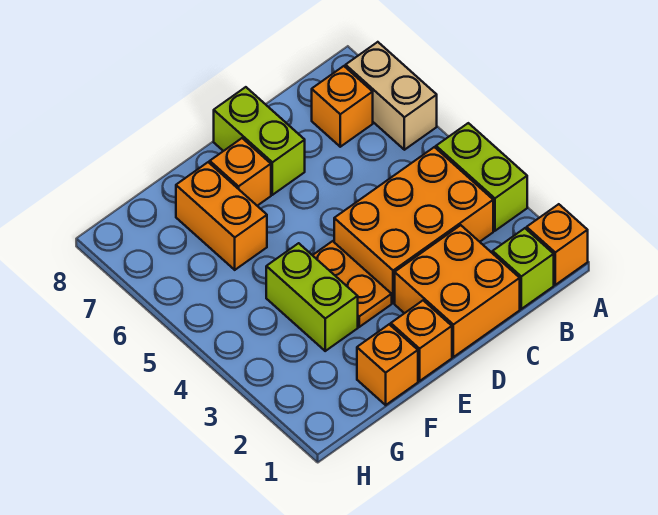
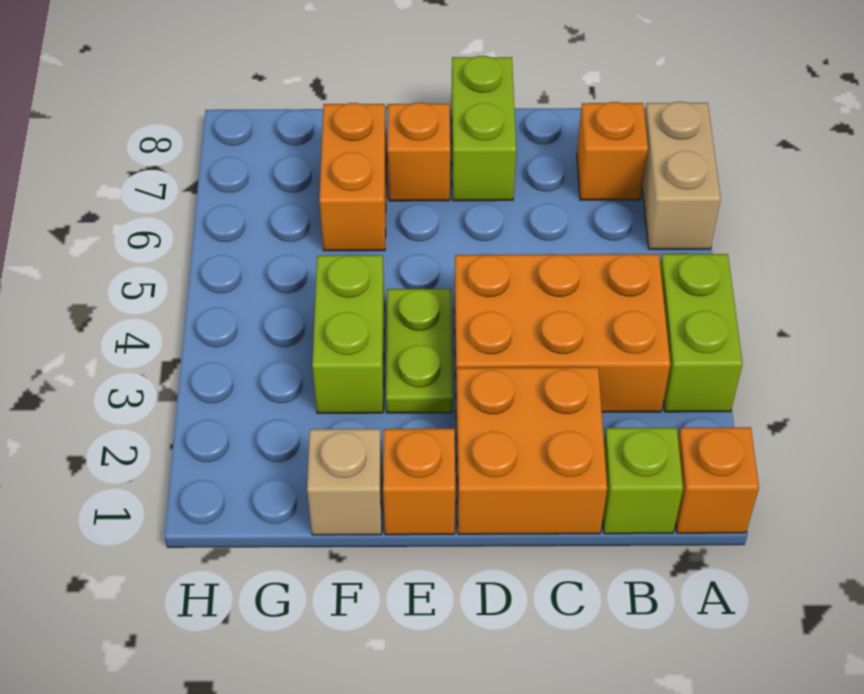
orange 1x2 plate [313,241,392,327] -> lime 1x2 plate [386,289,453,413]
orange 1x1 brick [357,324,418,405] -> tan 1x1 brick [307,429,382,535]

